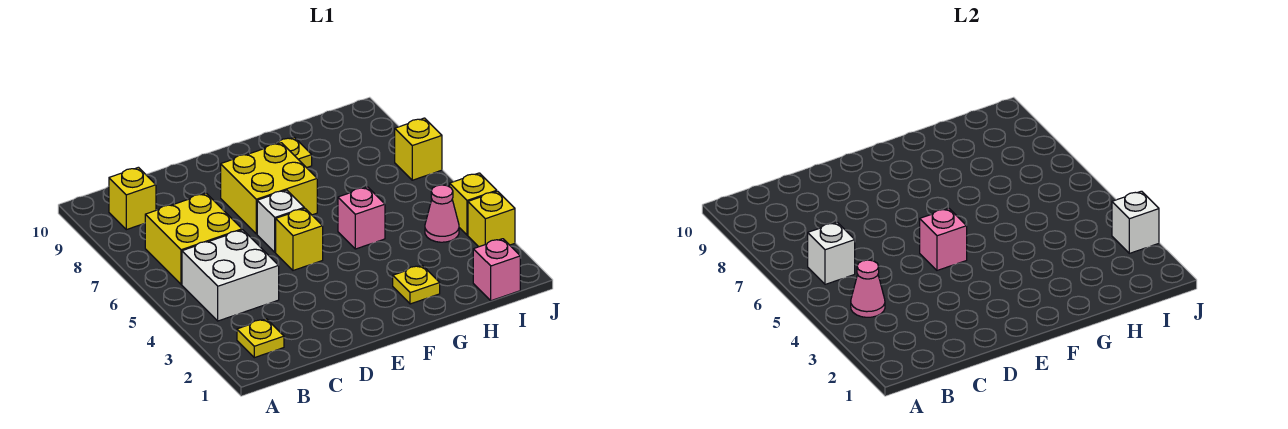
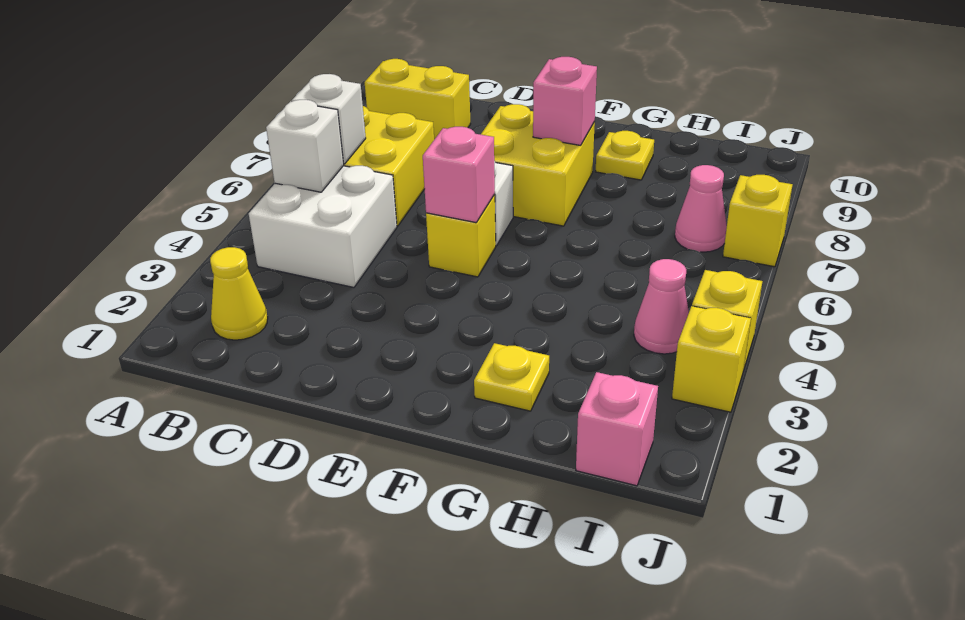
yellow 1x1 plate [237,319,284,358] -> yellow 1x1 cone [210,247,268,340]
pink 1x1 cone [851,260,885,317] -> pink 1x1 cone moved to [675,165,727,252]
yellow 1x1 brick [109,167,156,230] -> yellow 1x2 brick [365,59,470,139]
pink 1x1 brick [338,187,385,249] -> pink 1x1 brick moved to [533,57,597,145]
white 1x1 brick [1112,191,1159,253] -> white 1x1 brick moved to [266,100,344,192]

